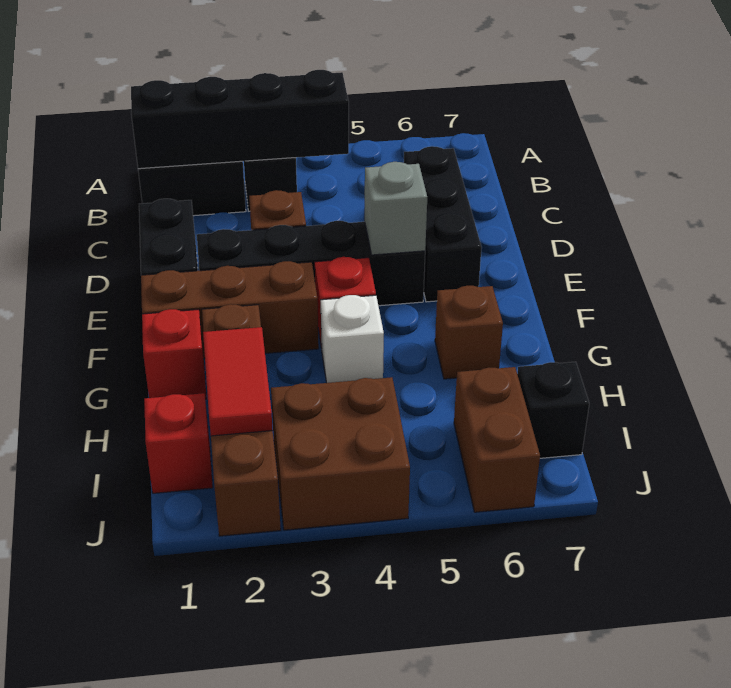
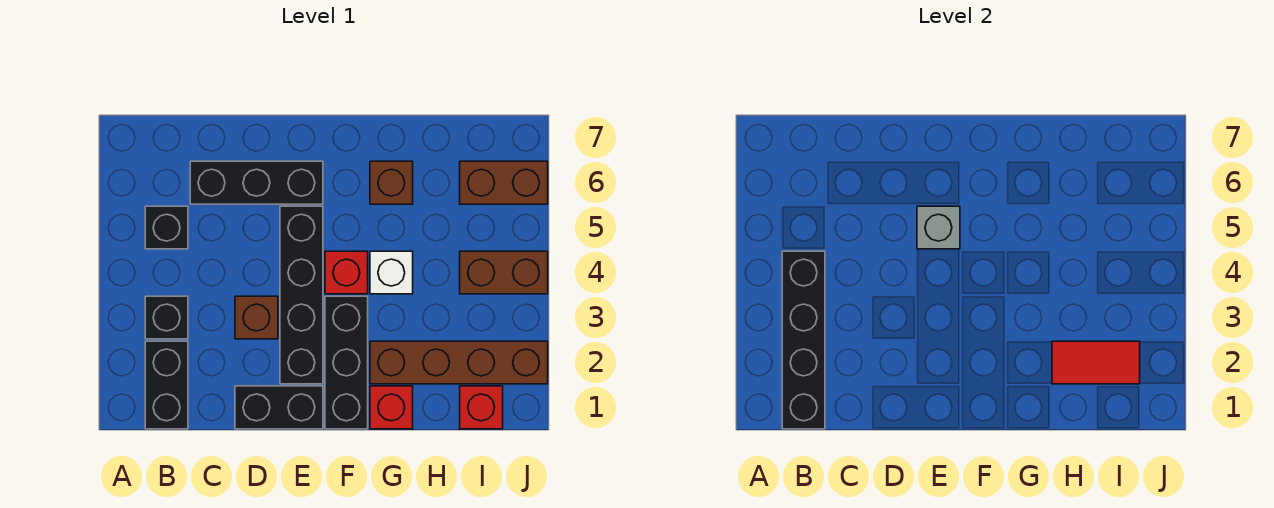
brown 1x3 brick [141,261,319,358] -> black 1x3 brick [325,296,368,429]
brown 2x2 brick [271,377,410,530] -> brown 1x2 brick [460,251,548,294]
black 1x1 brick [517,362,589,458] -> black 1x1 brick moved to [145,206,188,249]

